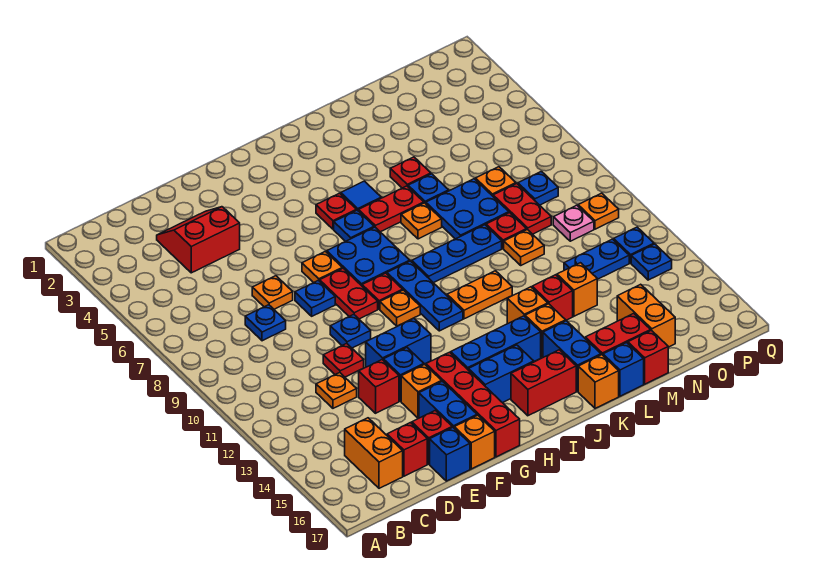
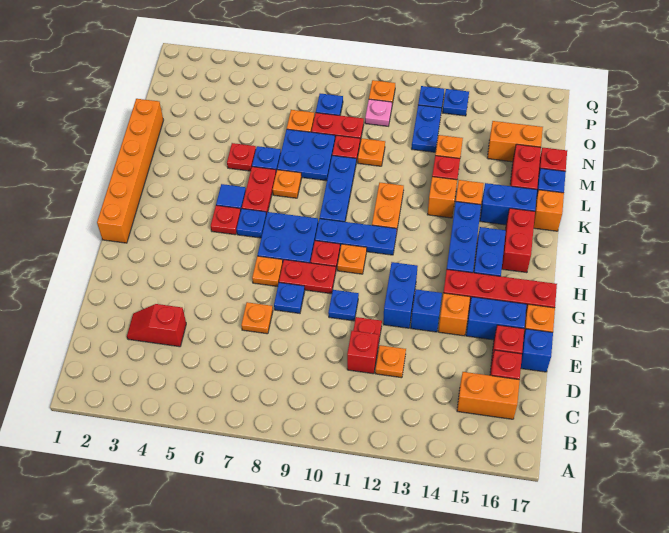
red 2x2 slope [157,207,240,273] -> red 1x2 slope [127,304,186,347]
blue 1x1 plate [245,305,286,341] -> none
red 1x1 brick [359,360,399,413] -> red 1x1 brick moved to [347,331,378,374]
none -> orange 1x6 brick [97,99,163,243]

